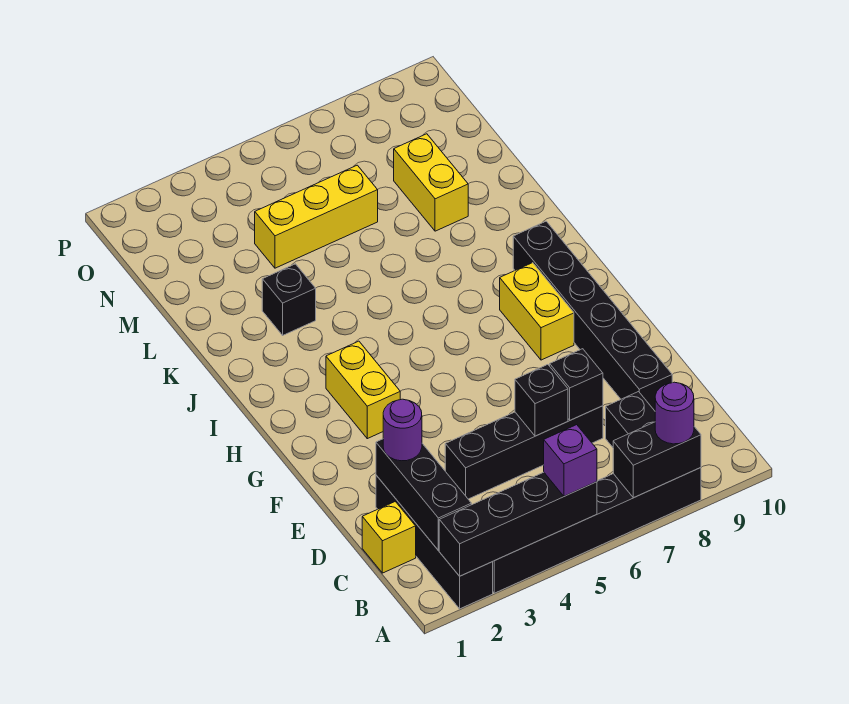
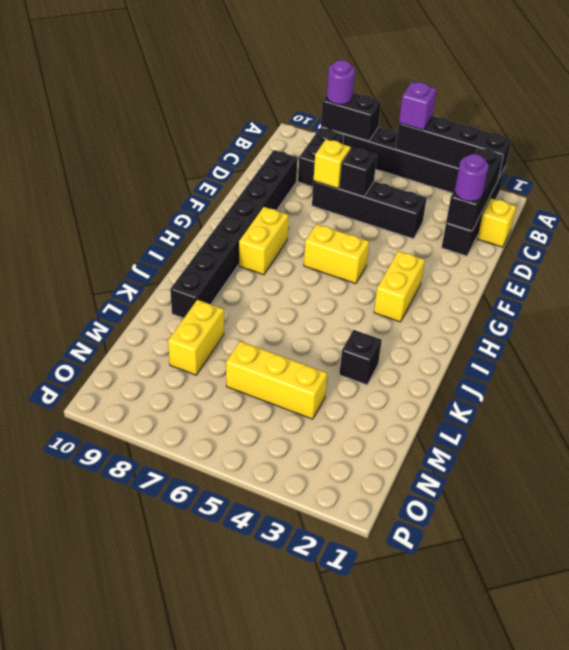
black 1x1 brick [550,349,603,420] -> yellow 1x1 brick [313,139,351,188]
black 1x6 brick [513,221,672,411] -> black 1x8 brick [170,150,297,318]
none -> yellow 1x2 brick [304,224,369,284]

